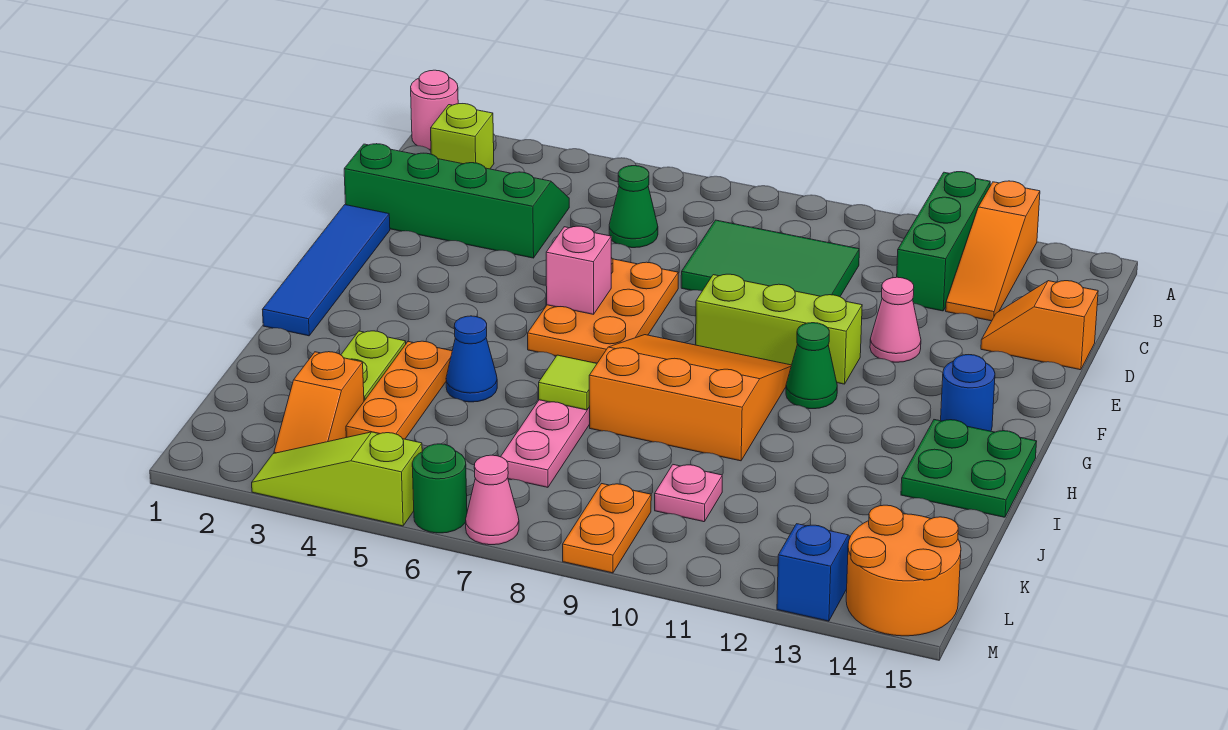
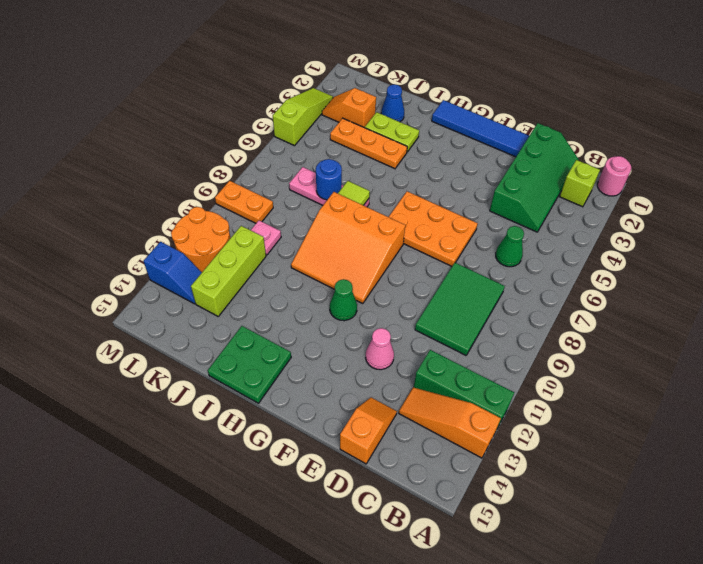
pink 1x1 brick [546,226,611,314] -> none
lime 1x3 brick [696,274,862,384] -> lime 1x3 brick moved to [191,226,266,316]
orange 3x3 slope [589,335,792,461] -> orange 3x3 slope turned to [291,192,405,304]
blue 1x1 round brick [941,355,995,431] -> blue 1x1 round brick moved to [316,159,342,200]
blue 1x1 cone [446,316,497,402] -> blue 1x1 cone moved to [381,84,404,122]
orange 2x2 round brick [846,505,961,636] -> orange 2x2 round brick moved to [171,207,230,272]
green 1x1 round brick [412,444,467,533] -> none
pink 1x1 cone [466,455,519,545] -> none

